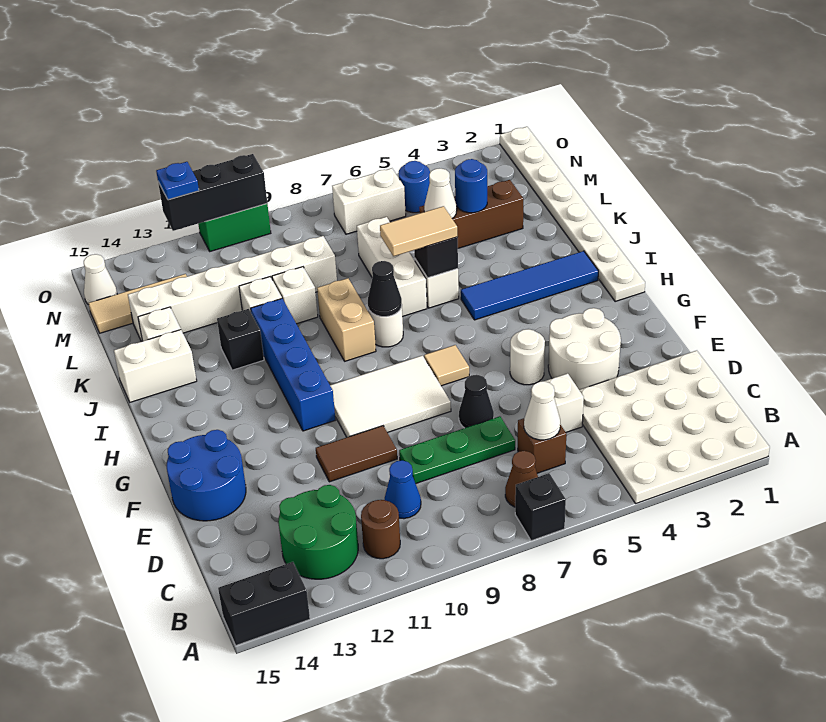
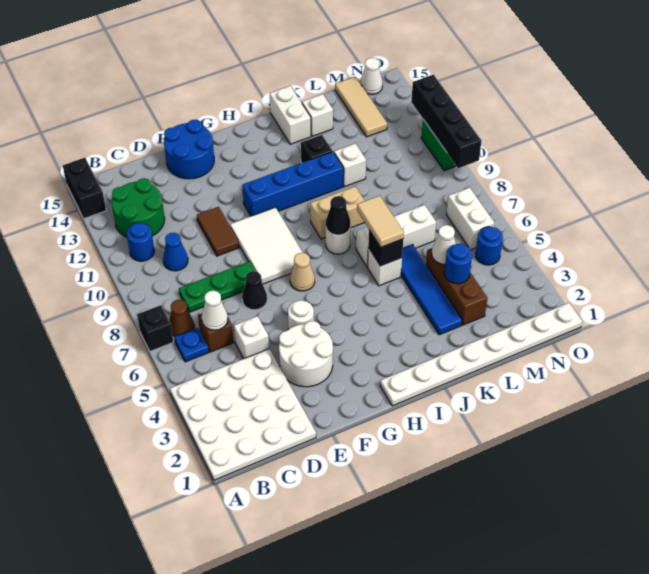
brown 1x1 round brick [361,500,400,559] -> blue 1x1 round brick [127,223,154,261]
green 1x3 plate [399,416,515,483] -> green 1x3 plate turned to [179,261,255,312]
tan 1x1 tile [424,345,469,386] -> tan 1x1 cone [290,253,315,291]
blue 1x4 tile [461,251,598,320] -> blue 1x4 tile moved to [401,245,462,335]
white 1x1 brick [272,267,318,324] -> none
white 1x6 brick [128,236,337,342] -> none
black 1x3 brick [158,154,267,231] -> black 1x4 brick [411,75,481,168]
blue 1x1 plate [156,162,199,200] -> blue 1x1 plate moved to [175,328,209,362]

